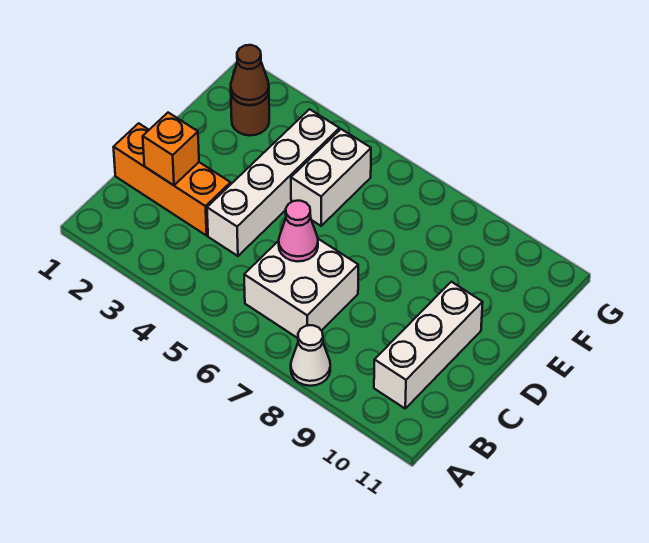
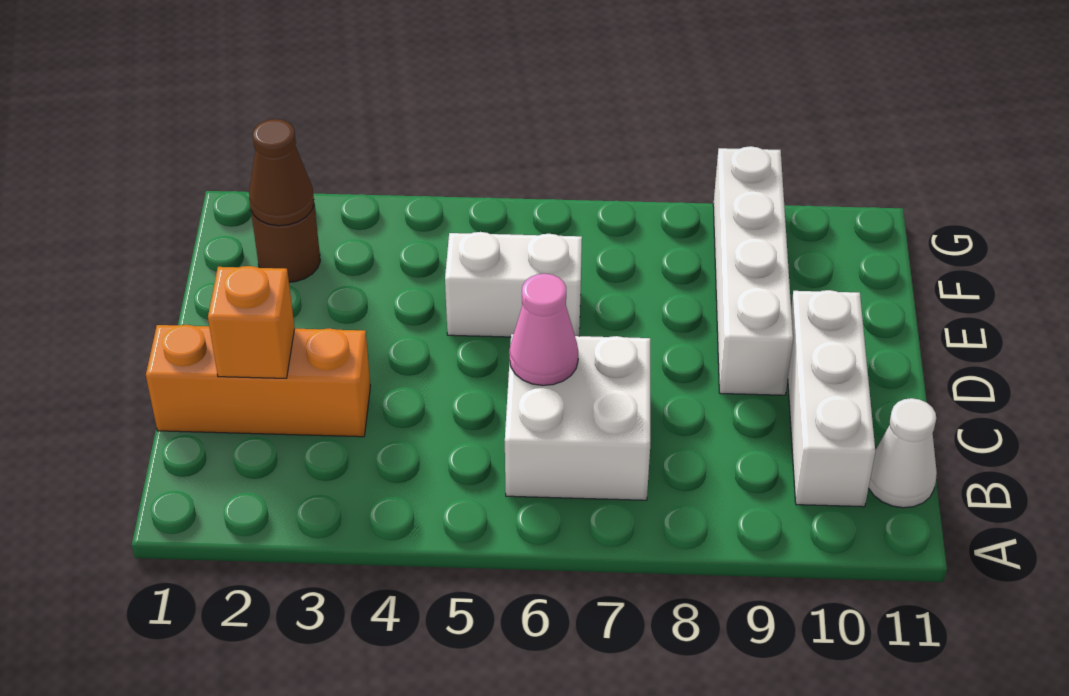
white 1x1 cone [291,325,330,386] -> white 1x1 cone moved to [869,398,937,508]
white 1x4 brick [207,109,339,256] -> white 1x4 brick moved to [713,146,793,395]
white 1x2 brick [291,129,371,226] -> white 1x2 brick turned to [445,232,582,337]

